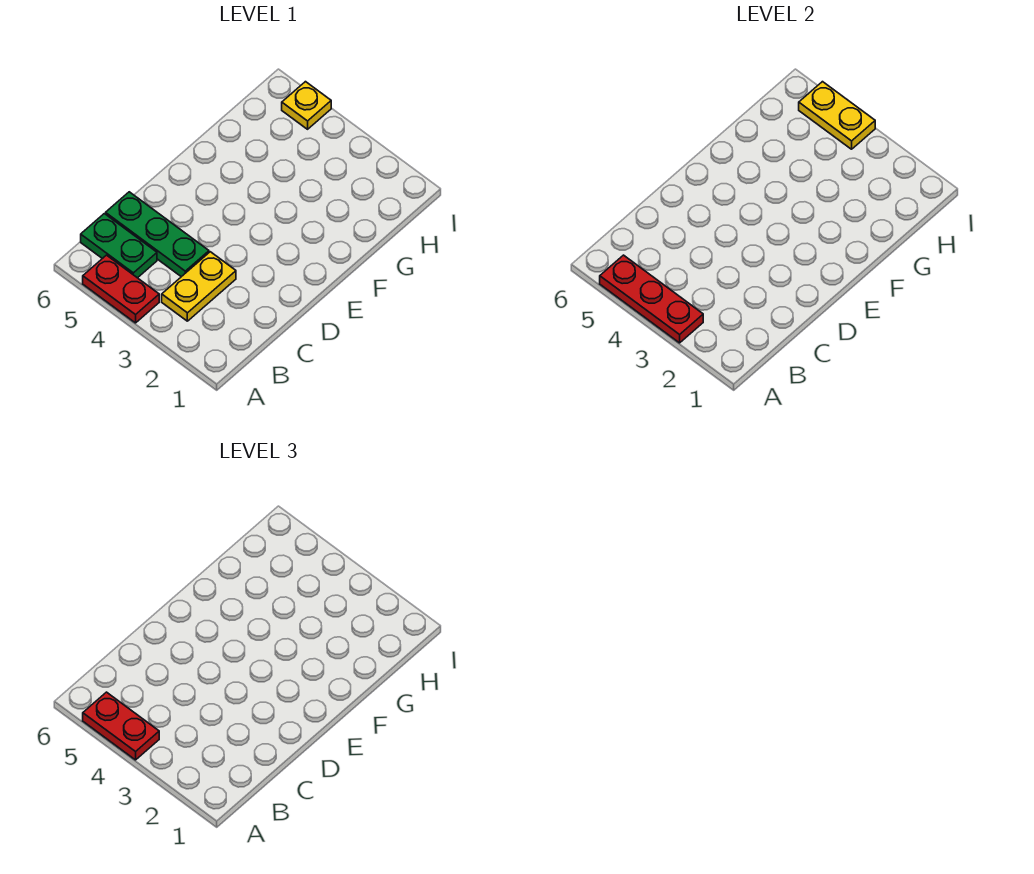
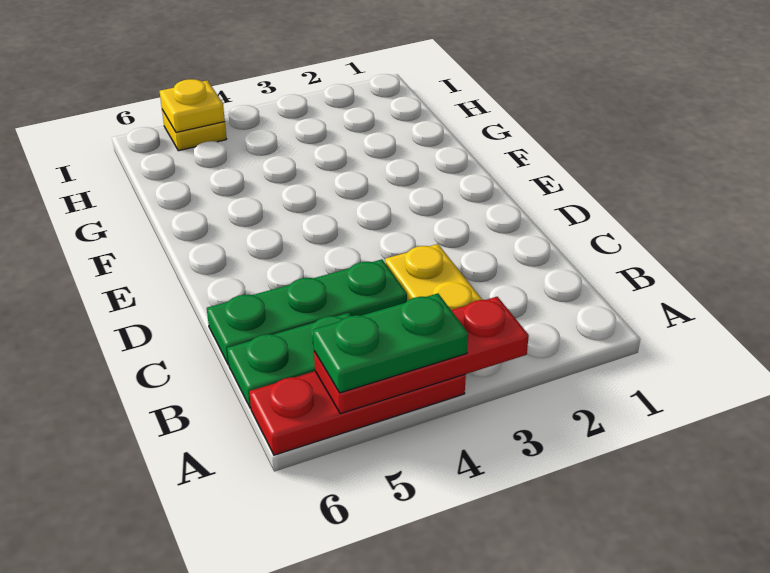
red 1x2 plate [83,255,159,323] -> red 1x3 plate [249,371,466,455]
red 1x2 plate [83,692,159,760] -> green 1x2 plate [313,293,468,393]
yellow 1x2 plate [799,82,875,149] -> yellow 1x1 plate [159,79,225,132]

